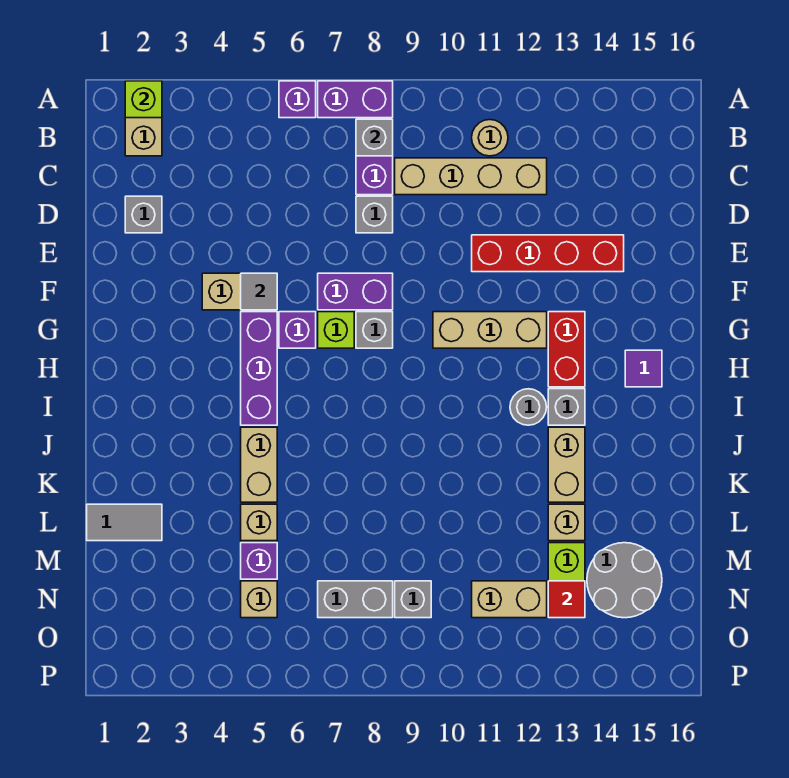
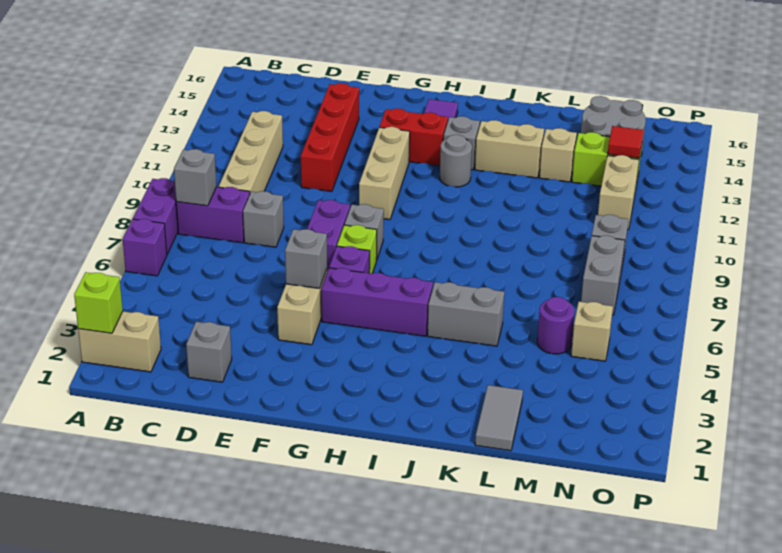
tan 1x1 round brick [472,120,508,156] -> none
grey 1x1 tile [241,273,277,310] -> grey 1x1 brick [285,229,327,289]
tan 1x2 brick [241,427,277,502] -> grey 1x2 brick [428,282,504,346]
tan 1x1 brick [241,504,277,541] -> none
purple 1x1 brick [241,543,277,579] -> purple 1x1 round brick [537,297,574,354]

